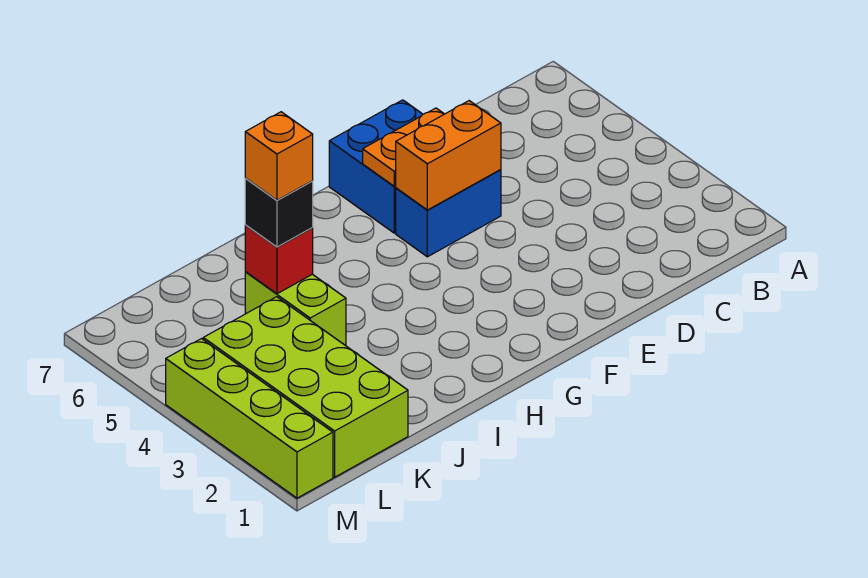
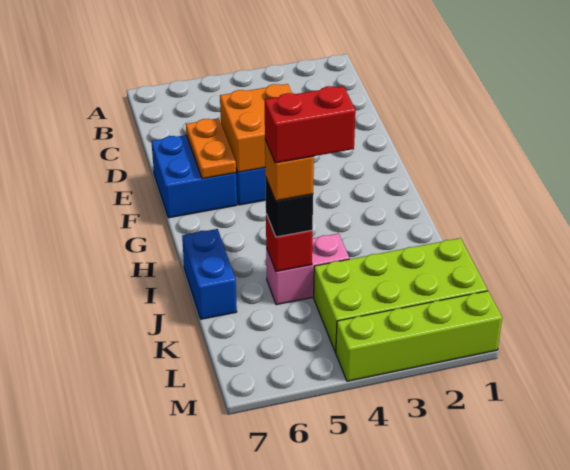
orange 1x2 brick [396,101,501,210] -> orange 2x2 brick [220,84,292,172]
none -> blue 1x2 brick [182,229,237,319]
lime 1x2 brick [245,272,346,345] -> pink 1x2 brick [266,233,350,305]
none -> red 1x2 brick [265,86,356,163]

